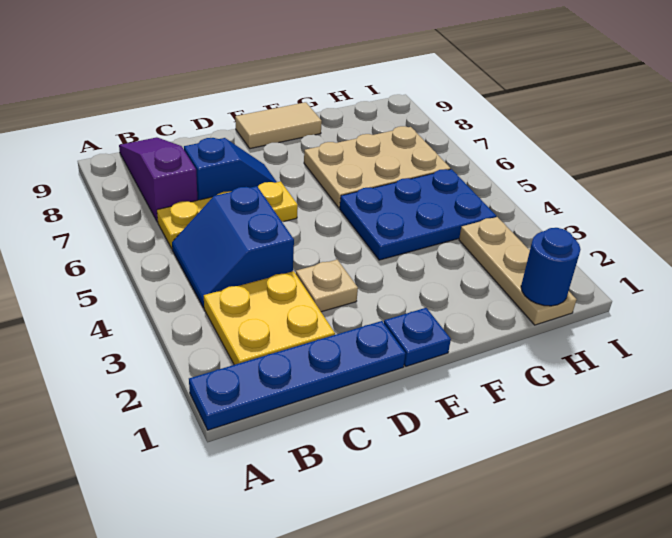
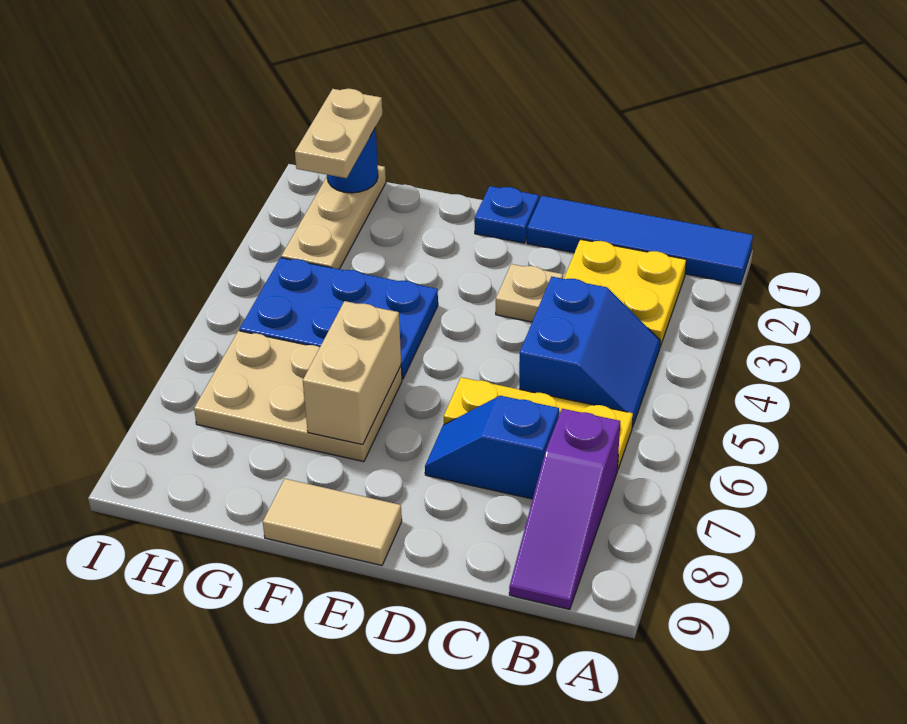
blue 1x4 plate [189,321,406,430] -> blue 1x4 tile [527,196,753,285]
none -> tan 1x2 brick [303,301,401,445]
none -> tan 1x2 plate [295,89,382,178]

